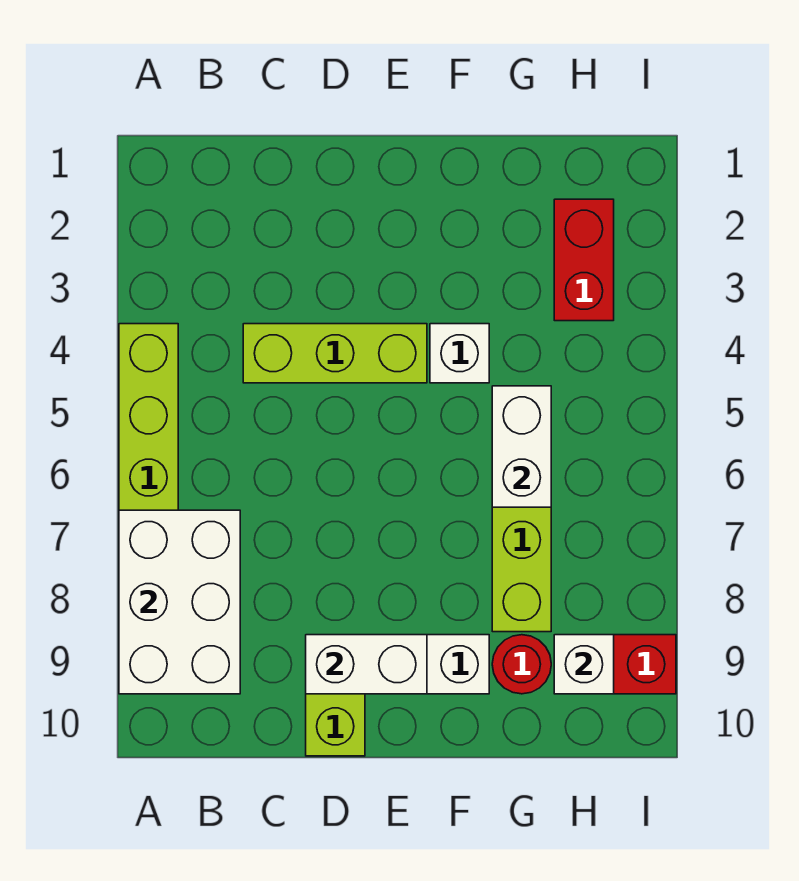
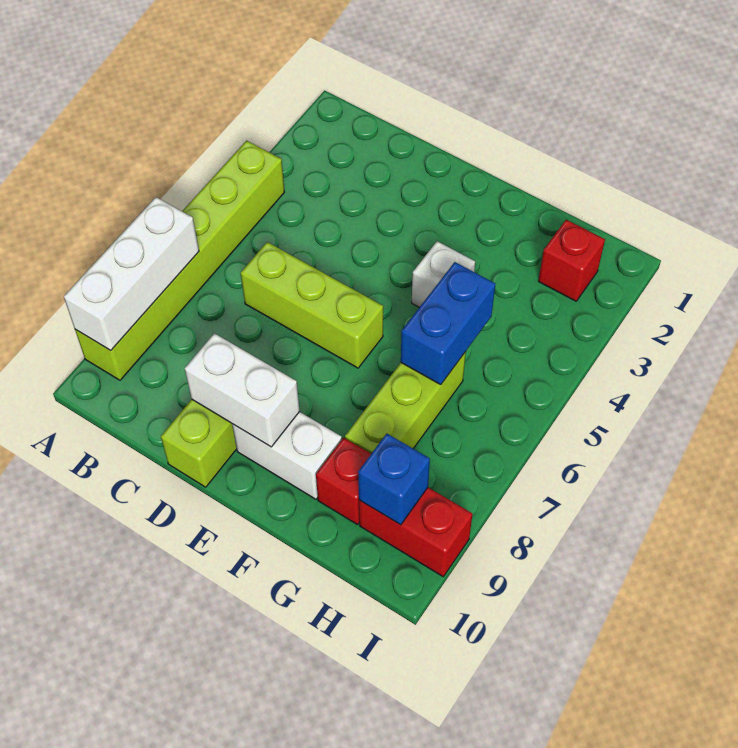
white 2x3 brick [119,510,240,694] -> white 1x3 brick [64,197,199,350]
lime 1x3 brick [243,324,427,383] -> lime 1x3 brick moved to [241,242,383,368]
white 1x2 brick [492,386,551,507] -> blue 1x2 brick [401,262,495,385]
red 1x1 round brick [492,635,551,694] -> red 1x1 brick [316,438,371,525]
red 1x2 brick [554,199,614,321] -> red 1x1 brick [538,220,605,301]
white 1x1 brick [554,635,614,694] -> blue 1x1 brick [358,434,430,525]

